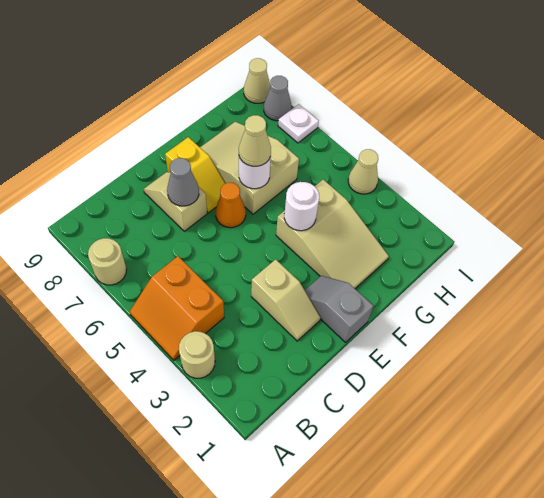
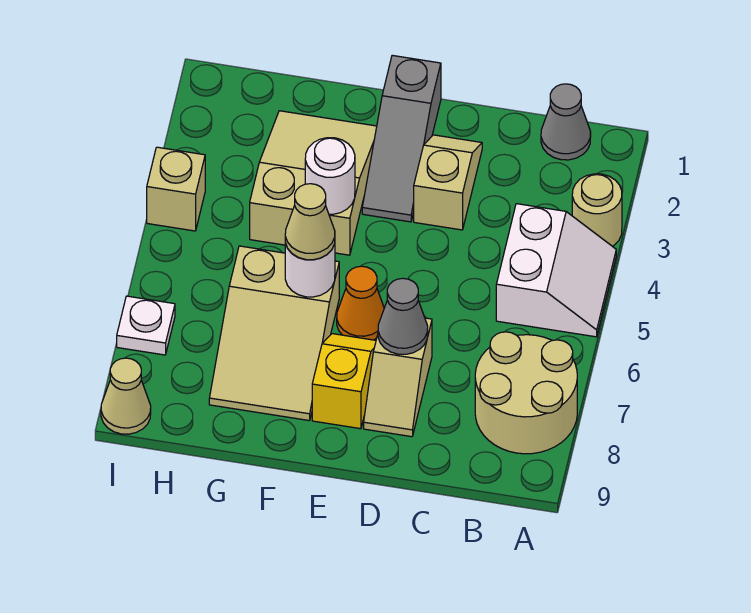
orange 2x2 slope [130,256,224,360] -> white 2x2 slope [496,204,616,337]
tan 1x1 round brick [88,238,127,285] -> tan 2x2 round brick [475,332,577,454]
grey 1x2 slope [305,276,373,342] -> grey 1x3 slope [362,55,441,222]
tan 1x1 cone [348,149,378,194] -> tan 1x1 brick [147,147,205,231]
grey 1x1 cone [264,76,291,121] -> grey 1x1 cone moved to [541,84,591,160]

